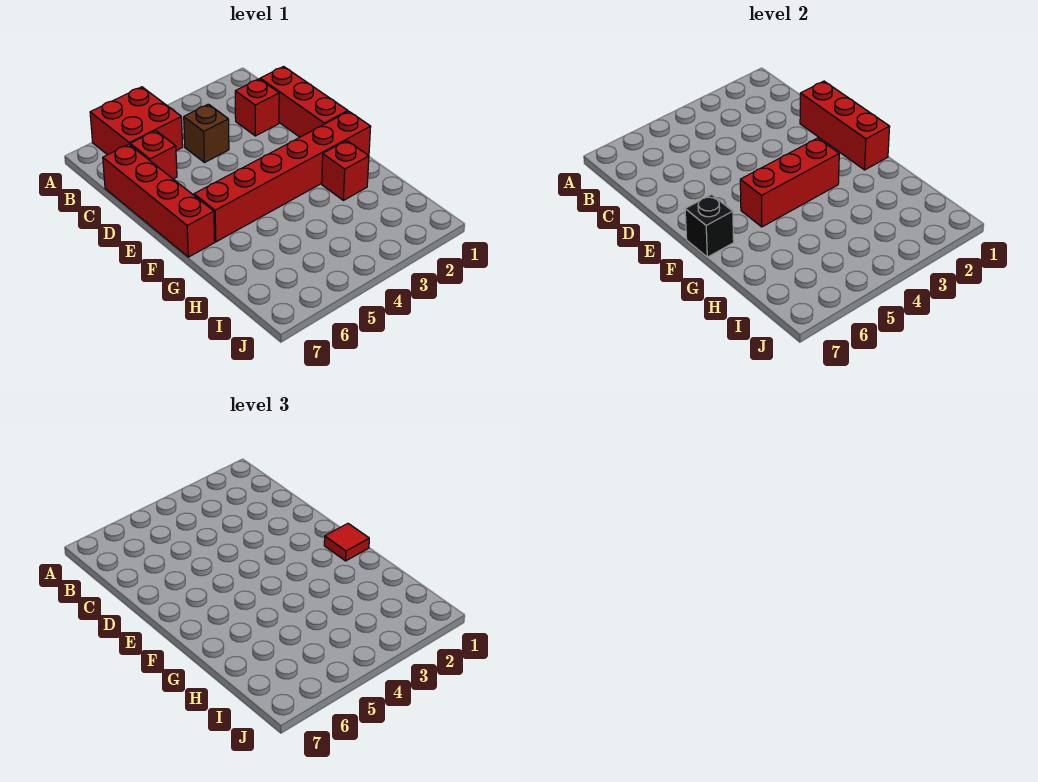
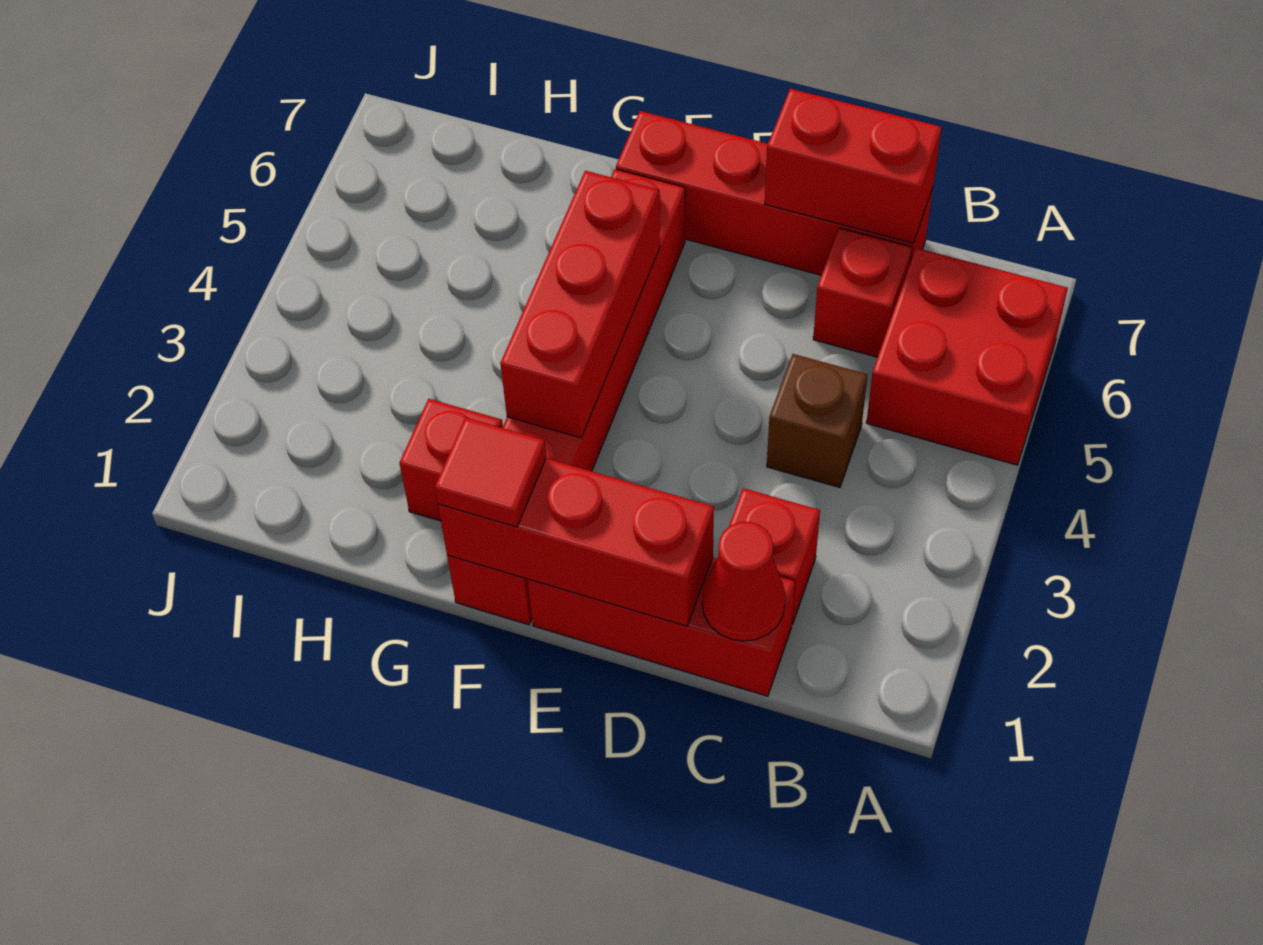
none -> red 1x1 cone [702,522,786,641]
none -> red 1x2 brick [765,89,942,243]
black 1x1 brick [685,195,734,257] -> none

